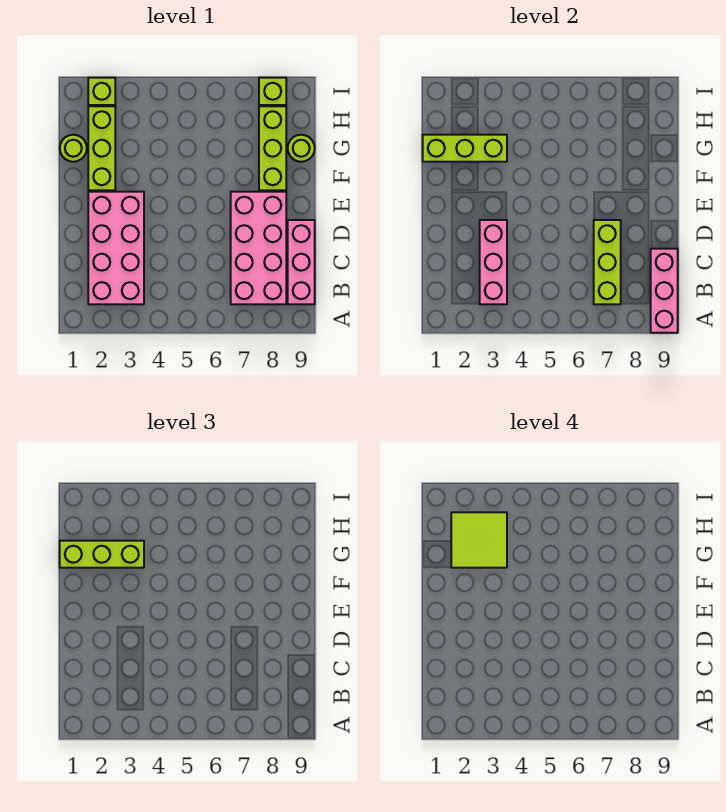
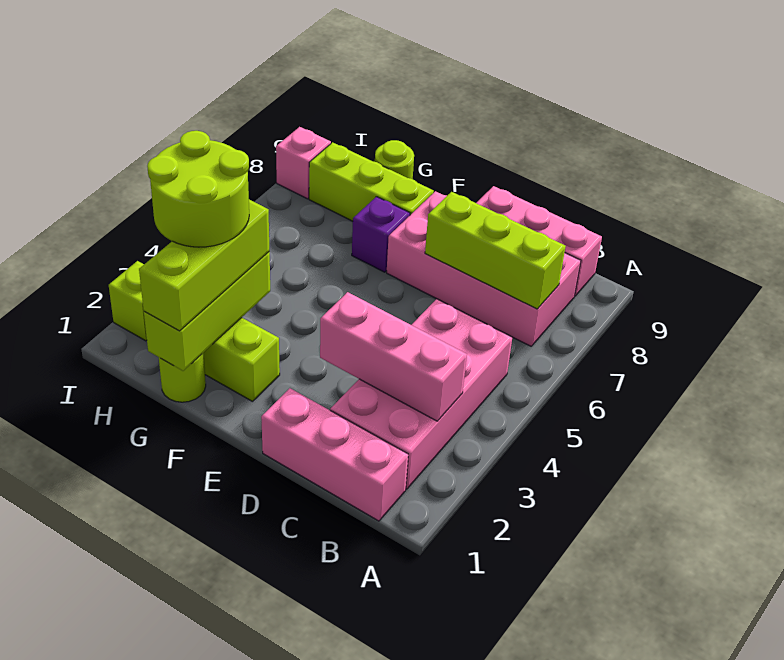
pink 1x3 brick [651,249,678,333] -> pink 1x3 brick moved to [261,388,408,521]
pink 2x4 brick [88,192,144,304] -> pink 2x4 brick turned to [330,299,512,489]
none -> purple 1x1 brick [352,197,410,272]
lime 2x2 tile [451,512,507,568] -> lime 2x2 round brick [147,131,249,247]
lime 1x1 brick [259,78,286,105] -> pink 1x1 brick [276,127,331,199]

